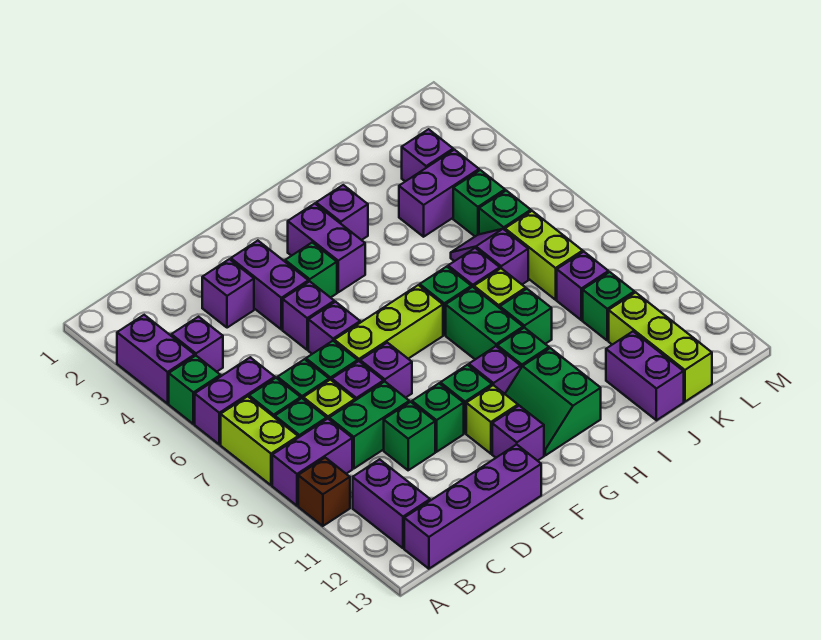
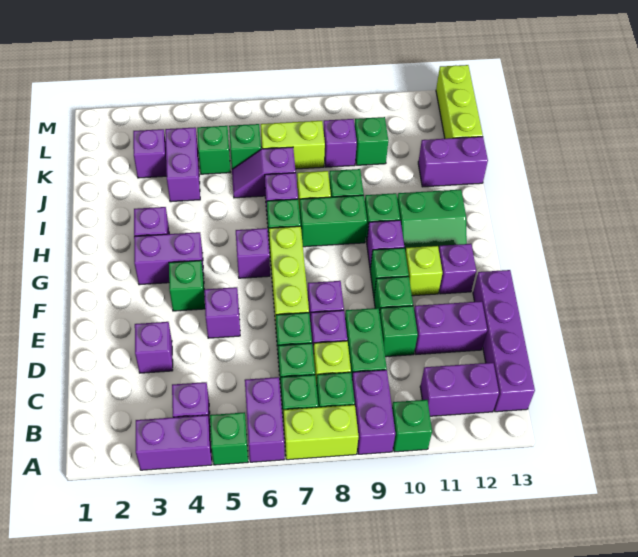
brown 1x1 brick [298,458,350,526] -> green 1x1 brick [392,400,432,452]
purple 1x2 brick [231,241,308,329] -> purple 1x2 brick moved to [414,301,487,354]
purple 1x1 brick [308,302,360,354] -> purple 1x1 brick moved to [236,228,270,278]
lime 1x3 brick [609,292,712,402] -> lime 1x3 brick turned to [436,65,483,139]

